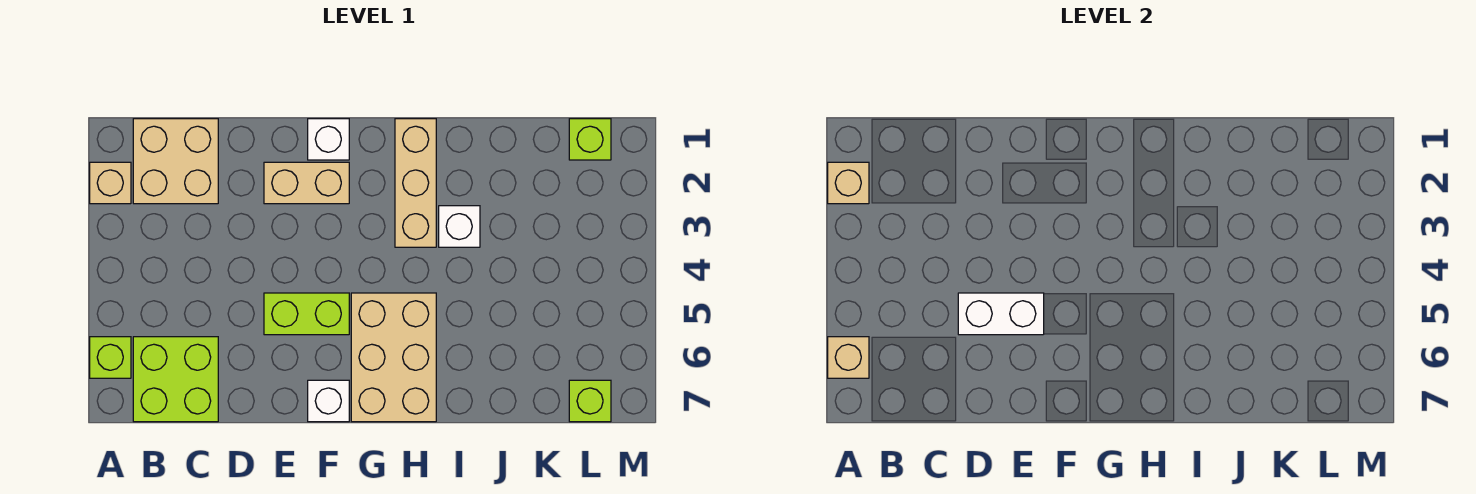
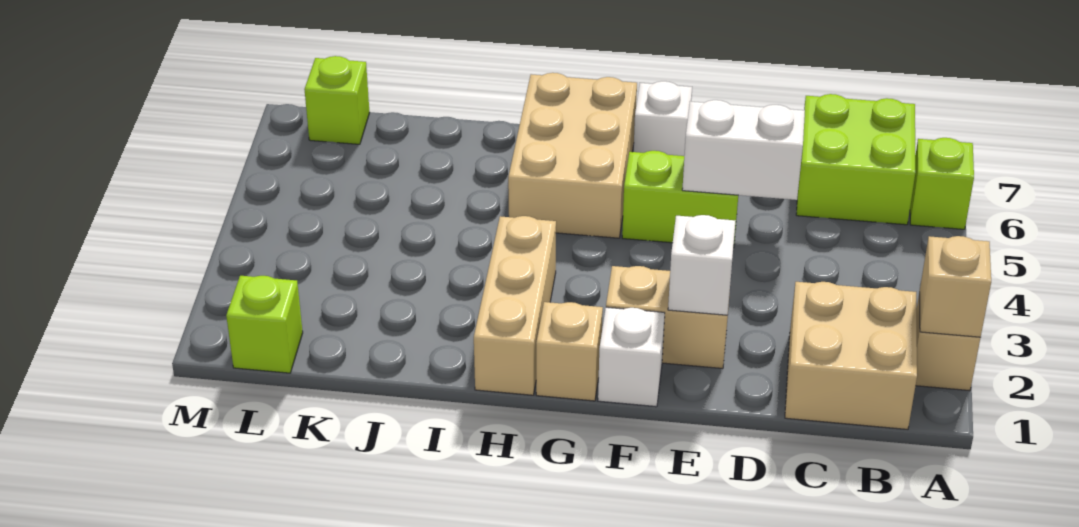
tan 1x1 brick [828,337,869,378] -> tan 1x1 brick moved to [536,302,603,401]
white 1x1 brick [439,206,480,247] -> white 1x1 brick moved to [668,215,735,315]

